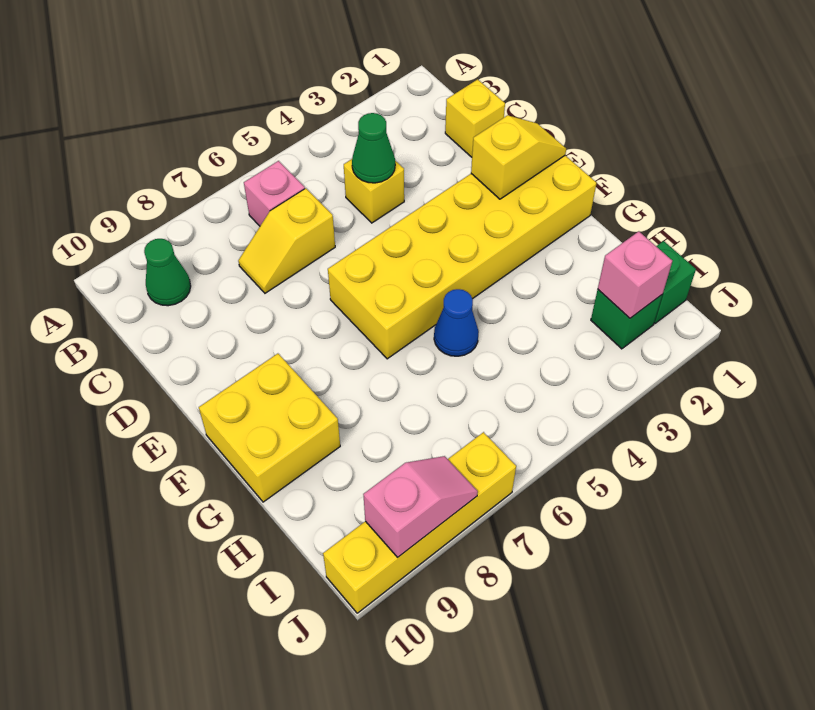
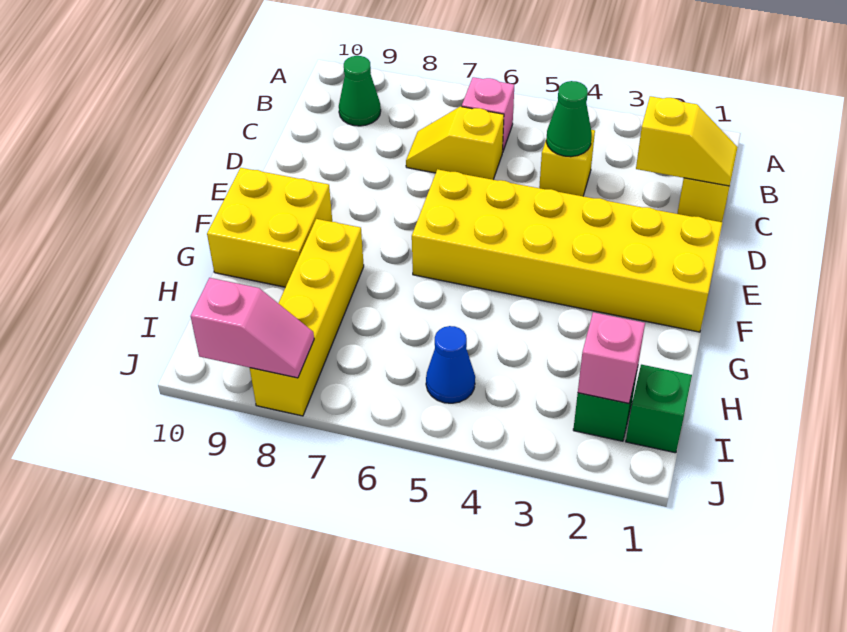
yellow 1x2 slope [471,115,566,199] -> yellow 1x2 slope moved to [636,96,738,186]
blue 1x1 cone [434,289,479,356] -> blue 1x1 cone moved to [426,326,475,403]
yellow 1x4 brick [323,432,516,613] -> yellow 1x4 brick turned to [250,219,364,416]

